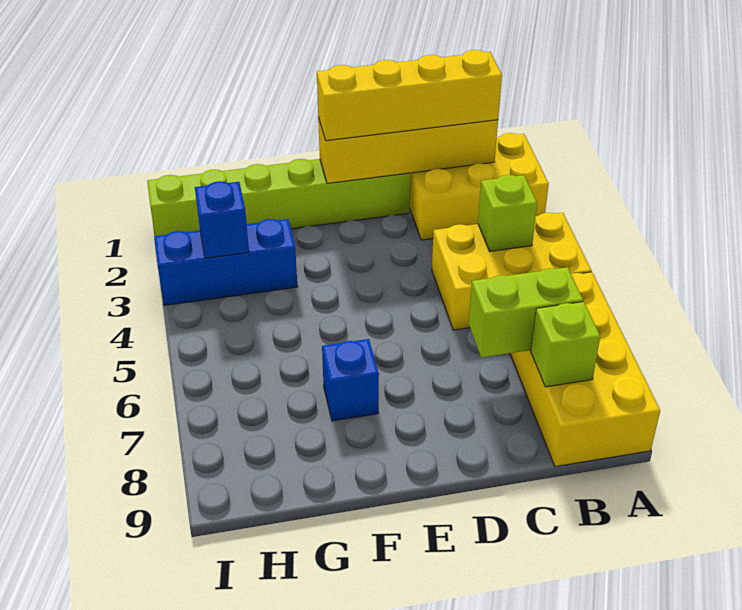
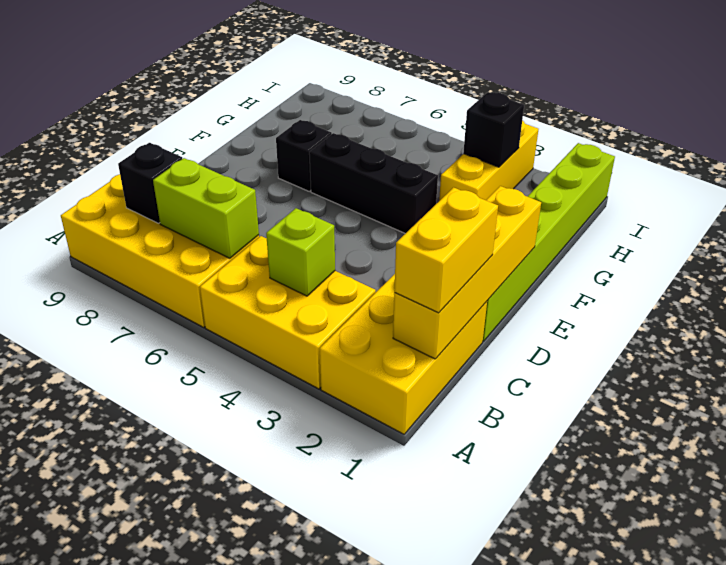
yellow 2x3 brick [432,213,591,330] -> yellow 2x3 brick turned to [200,236,376,389]
yellow 1x4 brick [317,50,502,141] -> yellow 1x2 brick [394,187,498,313]
lime 1x2 brick [469,267,583,357] -> lime 1x2 brick turned to [153,158,259,258]
lime 1x1 brick [531,302,600,387] -> black 1x1 brick [118,143,182,223]
none -> black 1x3 brick [309,133,438,234]
blue 1x1 brick [322,339,379,421] -> black 1x1 brick [276,120,332,191]
blue 1x3 brick [154,219,298,306] -> yellow 1x3 brick [439,120,539,201]
blue 1x1 brick [195,181,249,258] -> black 1x1 brick [463,92,524,167]

